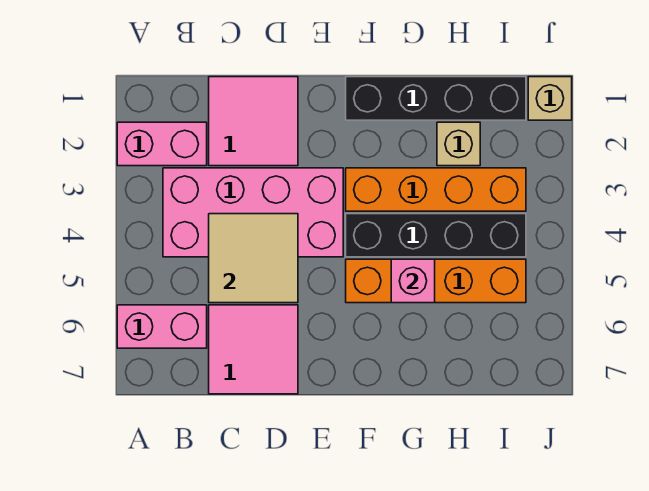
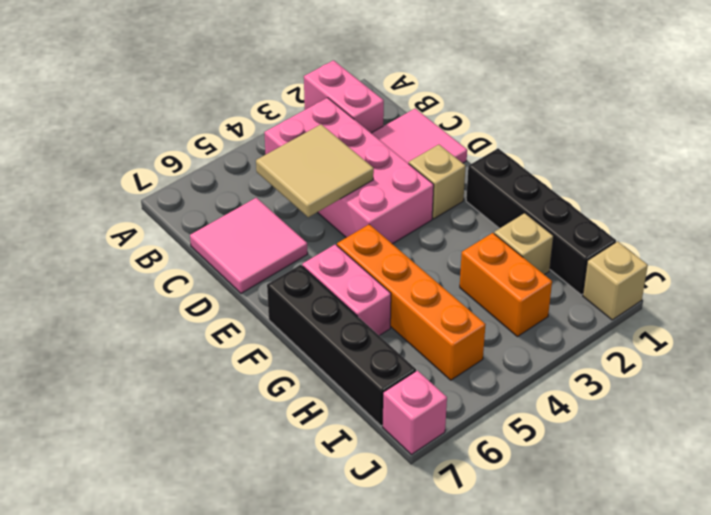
pink 1x2 brick [117,305,207,348] -> pink 1x2 brick moved to [302,244,391,336]
none -> tan 1x1 brick [409,145,466,219]
orange 1x4 brick [346,168,526,211] -> orange 1x2 brick [460,233,552,337]
black 1x4 brick [346,214,526,257] -> black 1x4 brick moved to [267,265,416,426]
pink 1x1 brick [391,259,435,303] -> pink 1x1 brick moved to [383,370,447,455]

